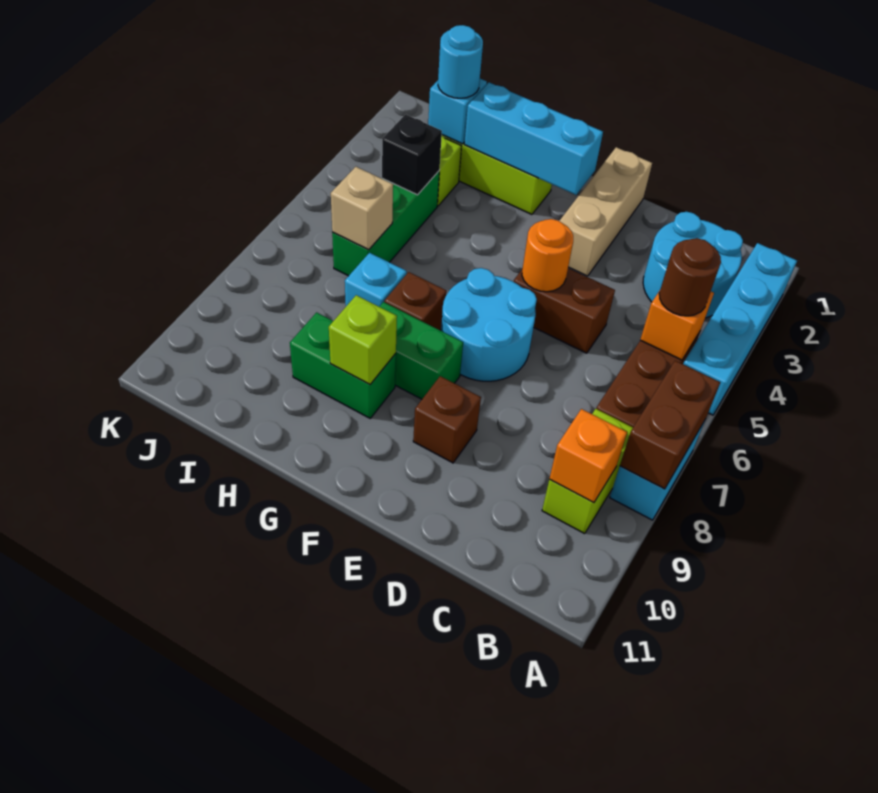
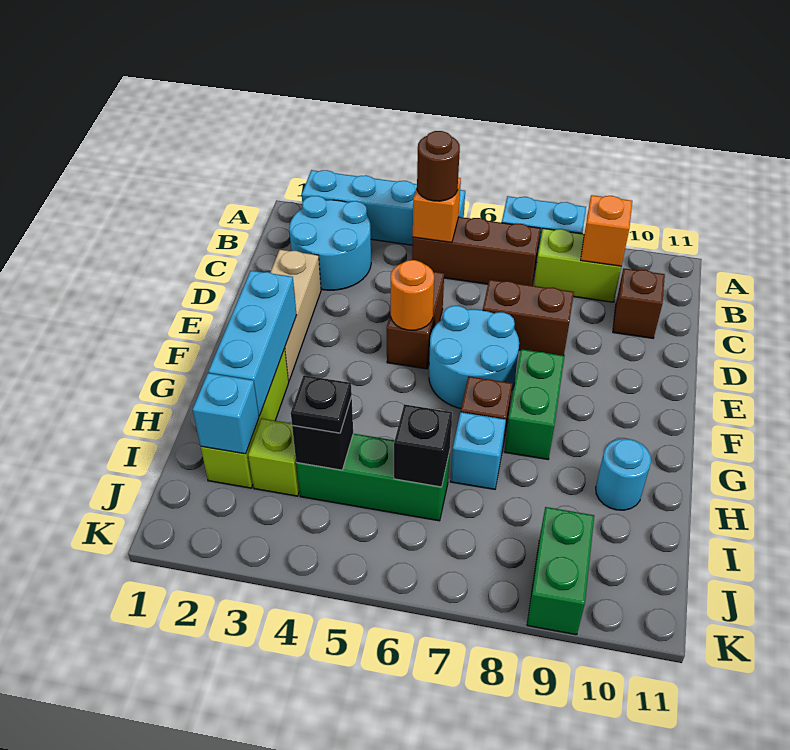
brown 1x2 brick [620,361,720,489] -> brown 1x2 brick moved to [483,280,574,356]
tan 1x3 brick [559,147,652,276] -> tan 1x3 brick turned to [270,250,321,381]
brown 1x1 brick [413,376,481,463] -> brown 1x1 brick moved to [613,269,665,338]
green 1x2 brick [290,312,396,418] -> green 1x2 brick moved to [527,507,594,635]
lime 1x1 brick [329,295,397,384] -> none
cyan 1x1 round brick [438,25,483,98] -> cyan 1x1 round brick moved to [596,439,651,510]
none -> black 1x1 plate [291,375,352,433]
tan 1x1 brick [331,167,393,250] -> black 1x1 brick [394,404,452,487]

